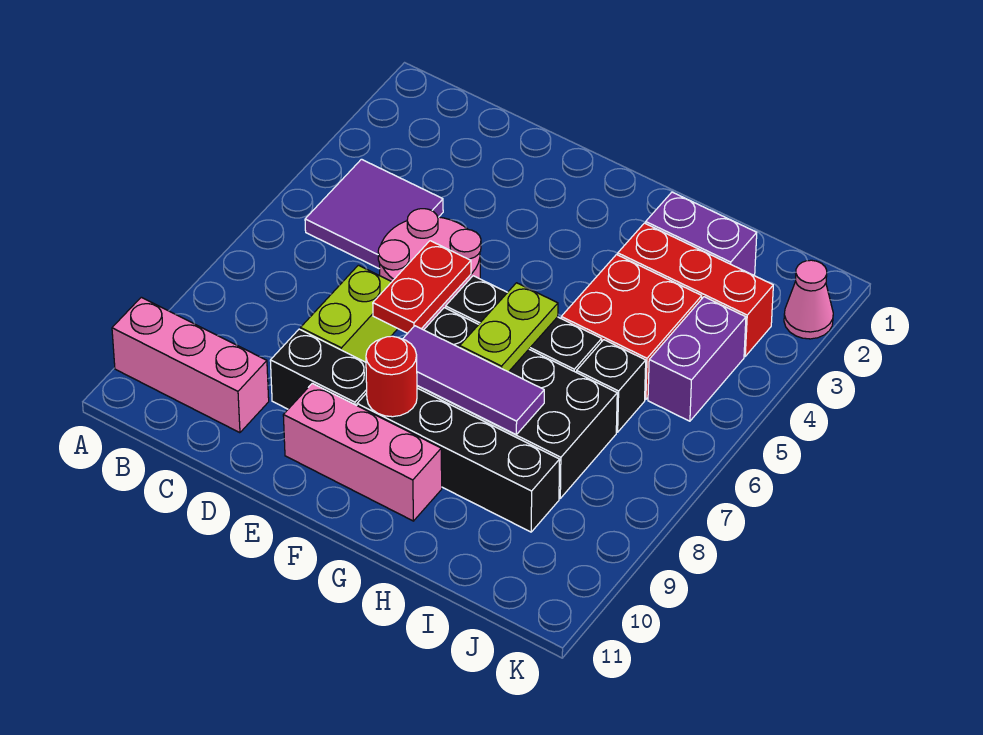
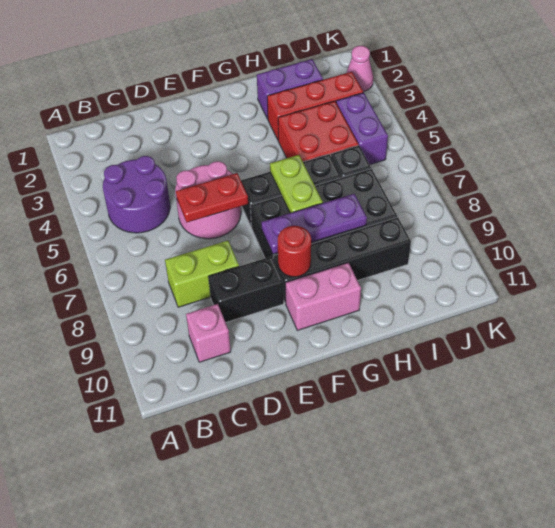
pink 1x3 brick [112,297,269,433] -> pink 1x1 brick [186,304,231,362]
purple 2x2 tile [305,159,443,269] -> purple 2x2 round brick [103,156,170,233]
lime 1x2 brick [300,265,398,362] -> lime 1x2 brick turned to [165,240,239,307]
red 1x2 plate [373,241,471,333] -> red 1x2 plate turned to [176,173,248,222]
pink 1x3 brick [283,383,442,521] -> pink 1x2 brick [285,263,361,330]
purple 1x3 tile [403,326,544,434] -> purple 1x3 plate [261,194,367,254]

